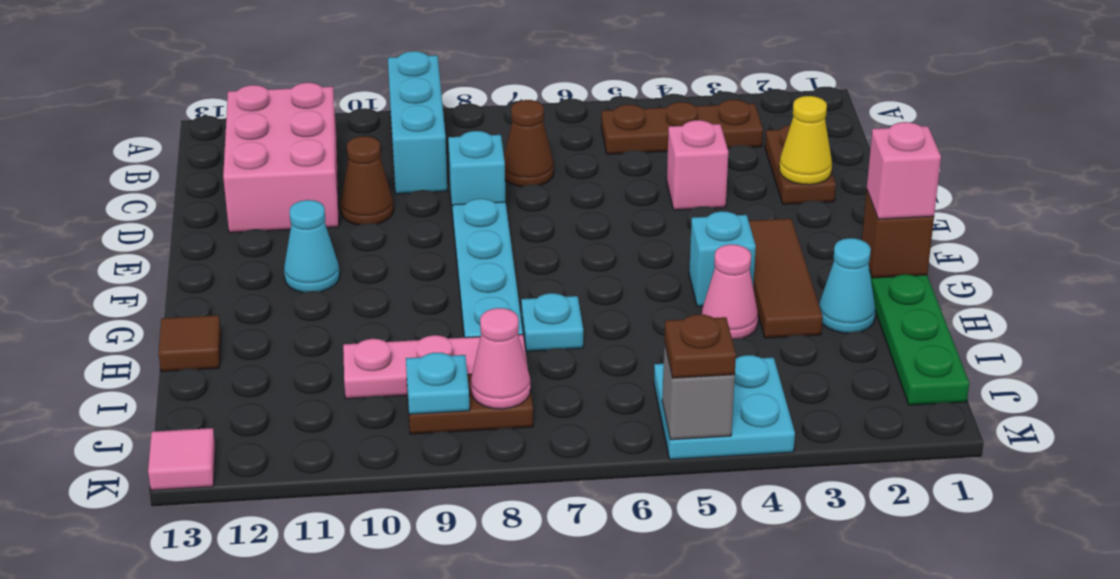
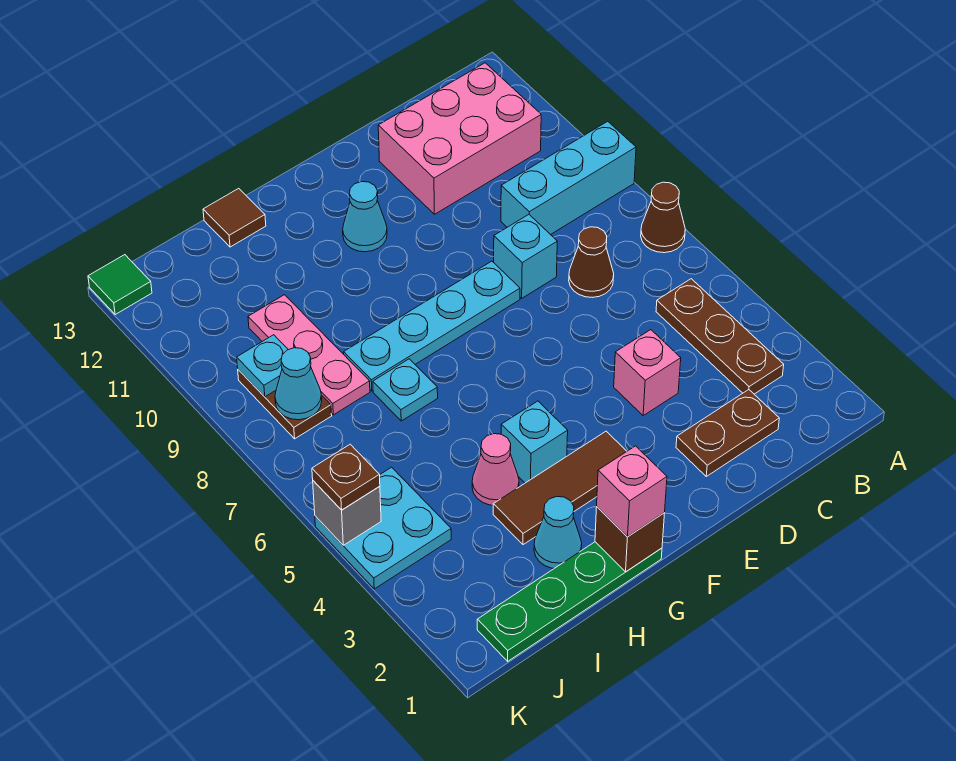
yellow 1x1 cone [779,96,832,185] -> none
brown 1x1 cone [340,136,394,225] -> brown 1x1 cone moved to [641,182,685,253]
pink 1x1 cone [471,308,531,409] -> cyan 1x1 cone [275,348,322,420]
pink 1x1 tile [148,428,215,490] -> green 1x1 tile [88,255,152,315]

